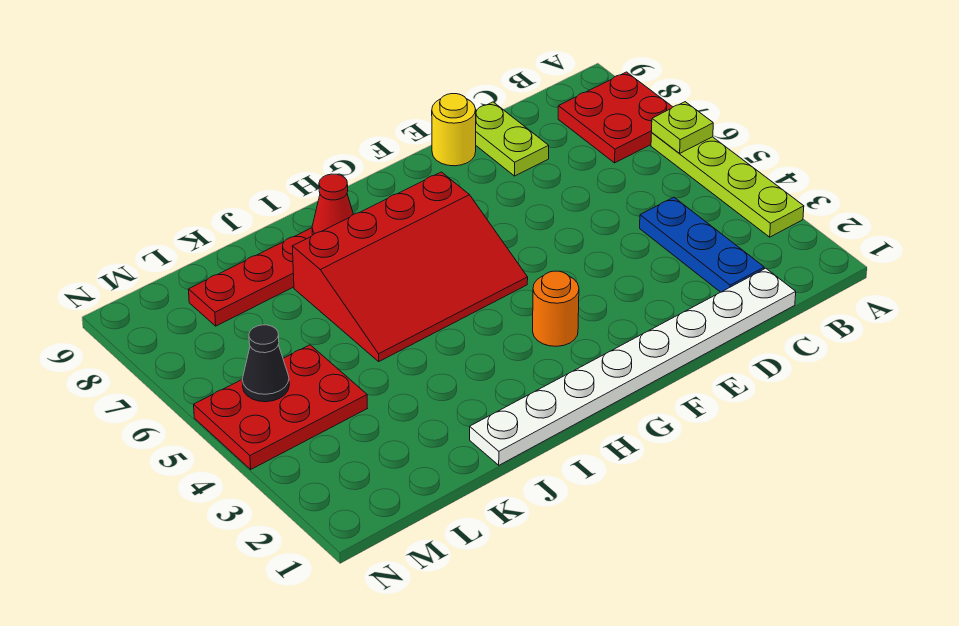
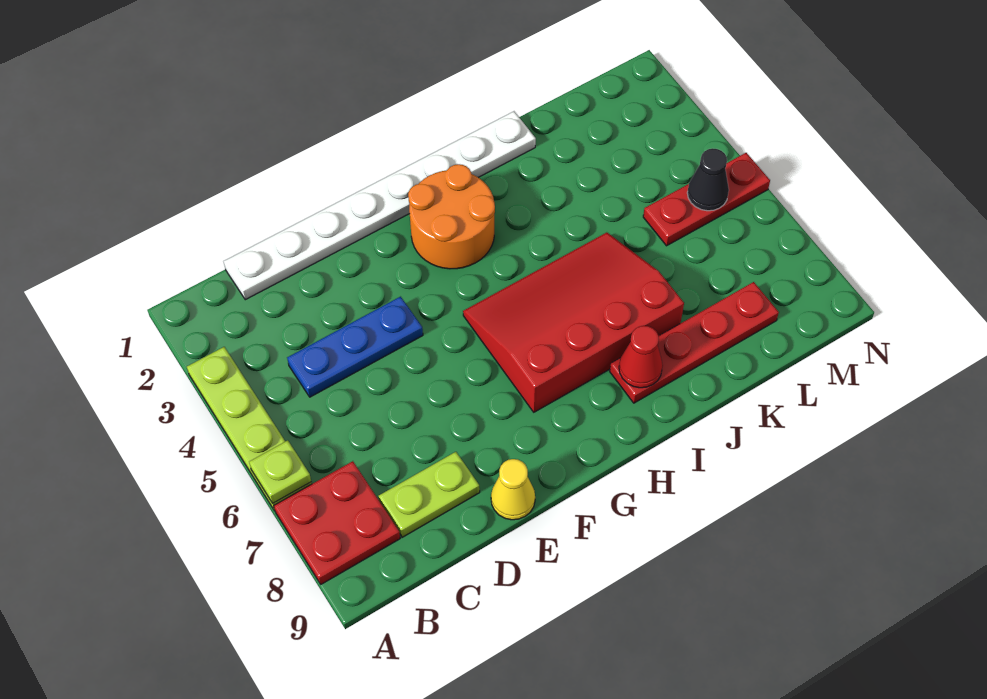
blue 1x3 plate [640,197,764,292] -> blue 1x3 plate turned to [287,297,423,397]
lime 1x2 plate [476,102,549,176] -> lime 1x2 plate turned to [379,452,480,537]
yellow 1x1 round brick [432,94,476,166] -> yellow 1x1 cone [491,459,535,520]
orange 1x1 round brick [533,271,579,346] -> orange 2x2 round brick [408,164,495,269]
red 2x3 plate [194,345,367,469] -> red 1x3 plate [643,153,770,246]

